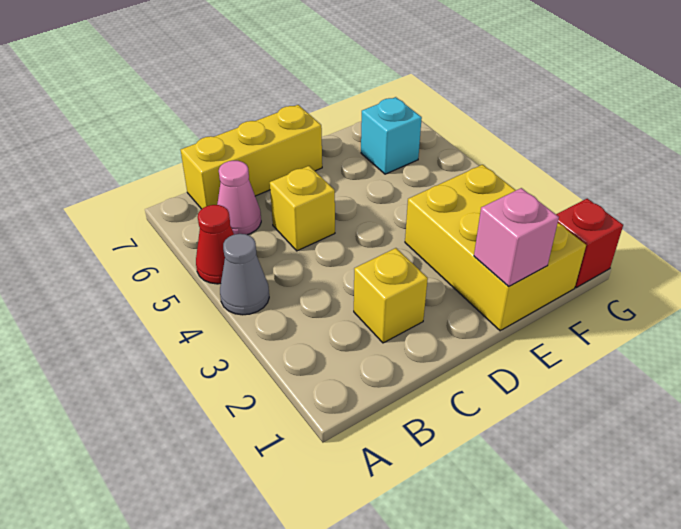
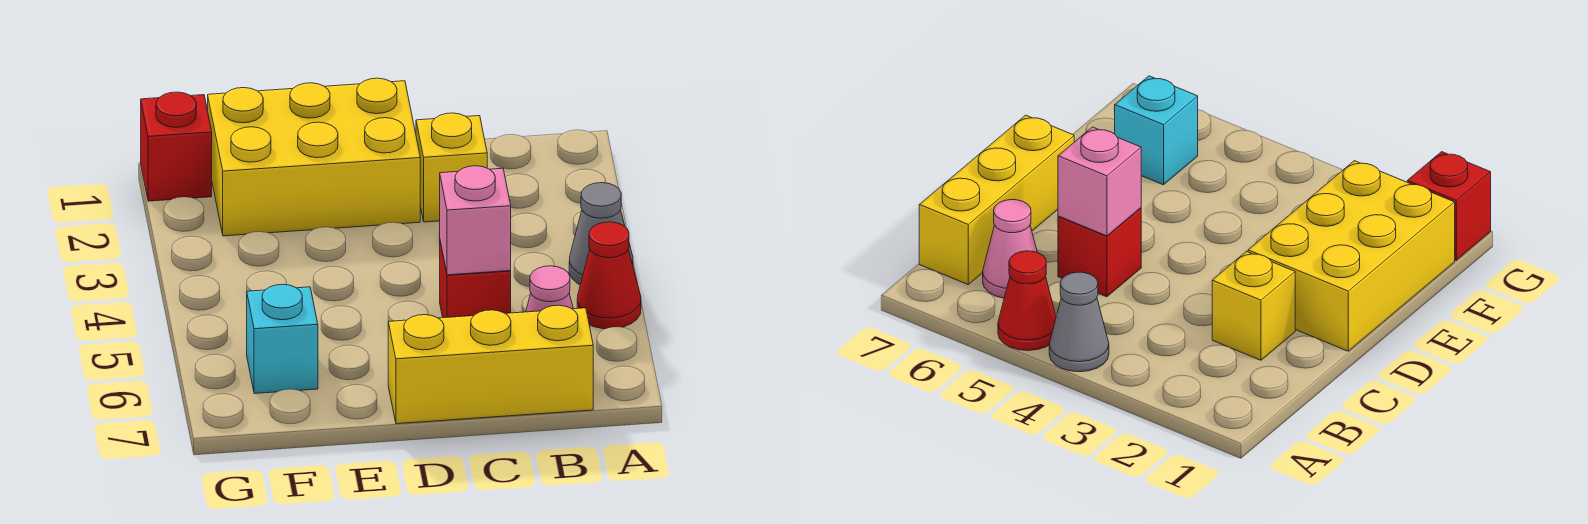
yellow 1x1 brick [270,166,335,251] -> red 1x1 brick [440,242,511,318]
yellow 2x3 brick [405,165,586,331] -> yellow 2x3 brick turned to [208,78,420,236]
pink 1x1 brick [474,188,559,287] -> pink 1x1 brick moved to [440,166,511,275]

